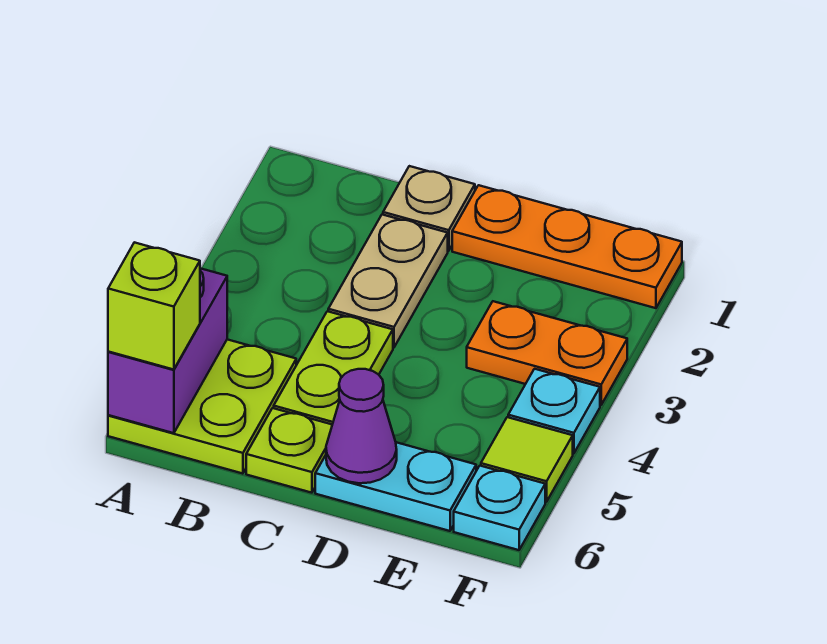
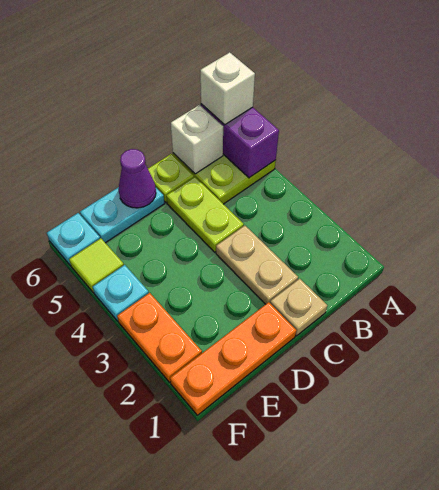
lime 1x1 brick [108,242,200,370] -> white 1x1 brick [200,52,255,125]
none -> white 1x1 brick [171,105,223,174]
orange 1x2 plate [467,301,627,405] -> orange 1x2 plate turned to [117,293,202,382]

